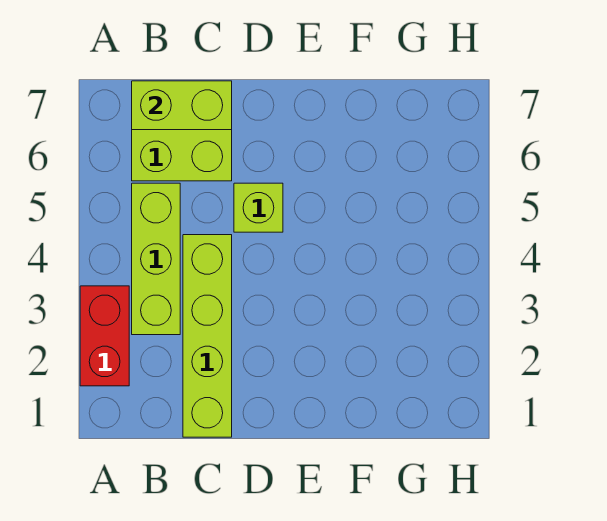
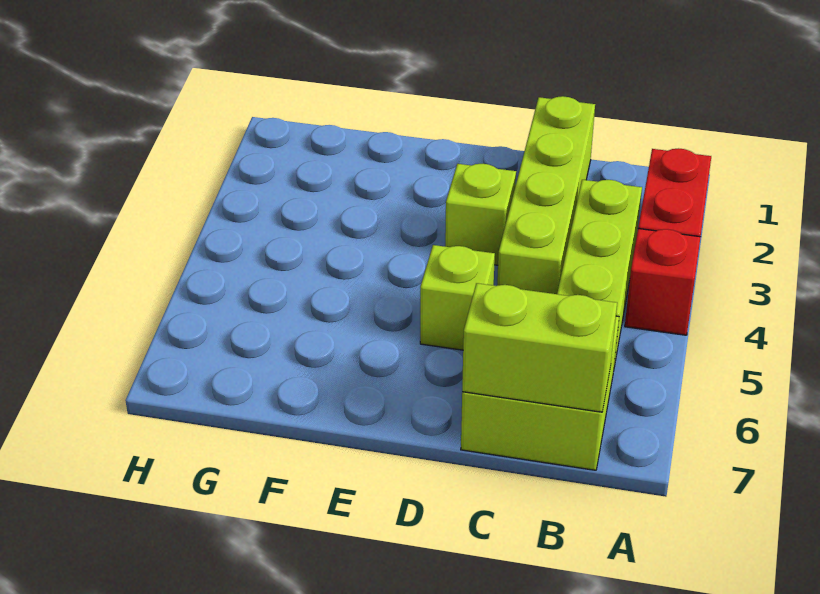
none -> red 1x1 brick [625,229,700,335]
none -> lime 1x1 brick [445,164,516,265]

